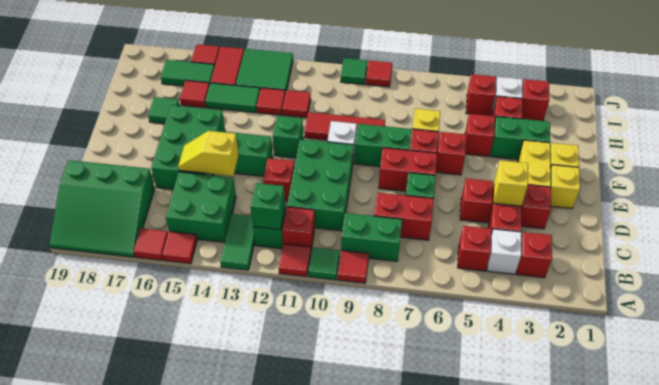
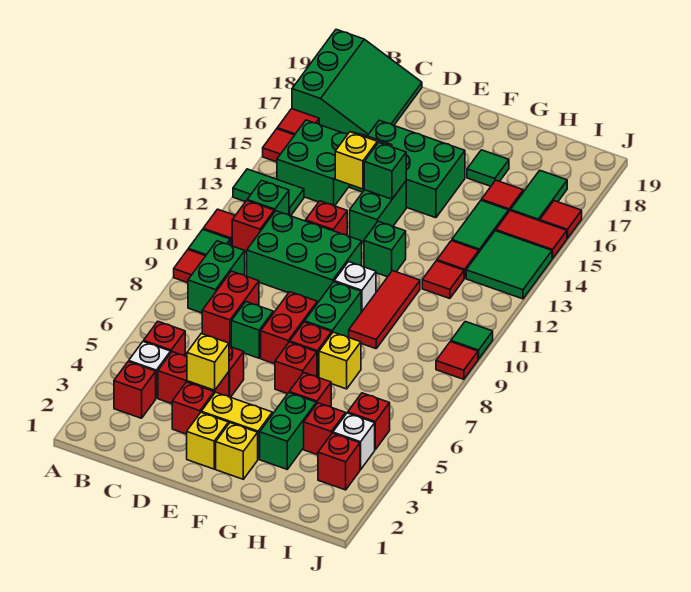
green 3x3 slope [49,160,155,257] -> green 3x3 slope turned to [292,29,422,136]
green 1x1 brick [251,183,285,230] -> green 1x1 brick moved to [364,142,406,199]

